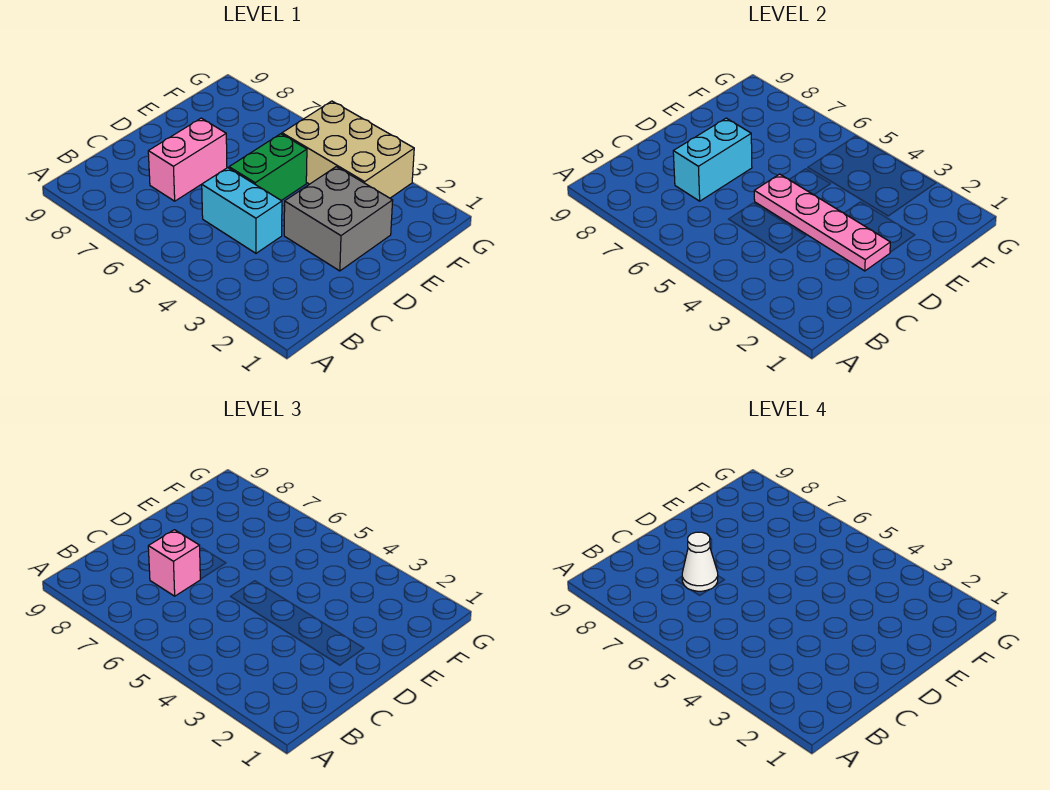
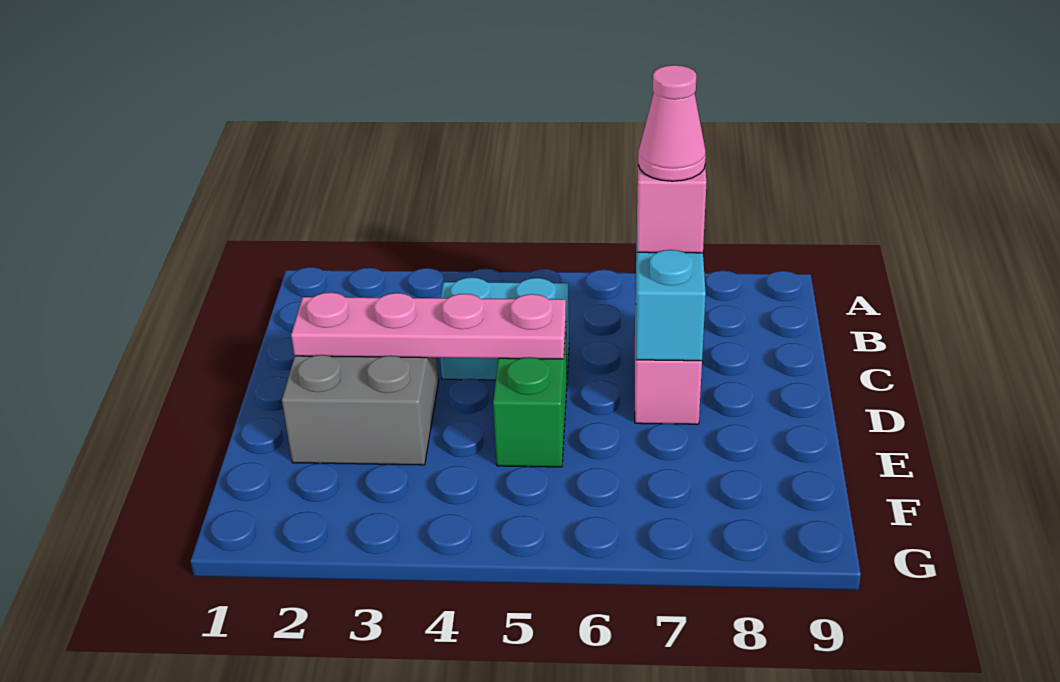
white 1x1 cone [682,532,718,591] -> pink 1x1 cone [638,65,706,181]
tan 2x3 brick [282,101,414,198] -> none

